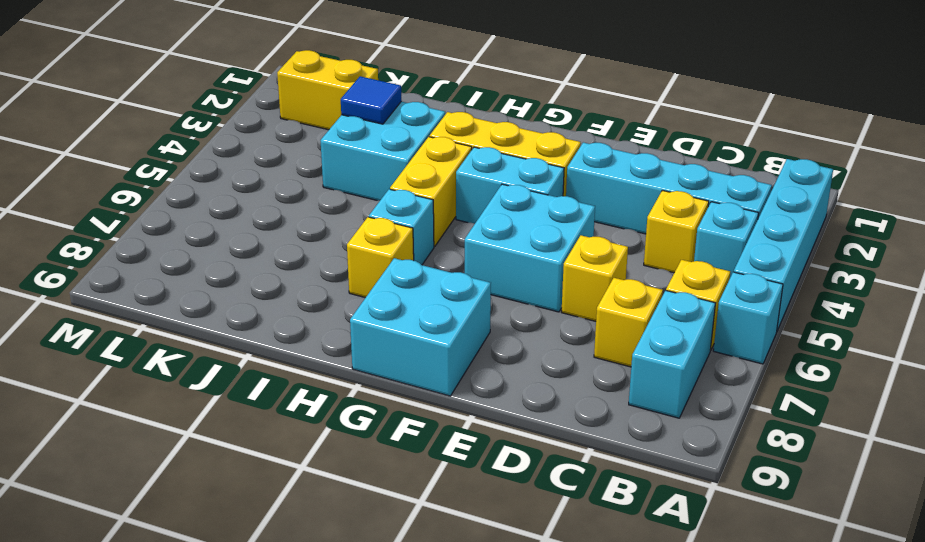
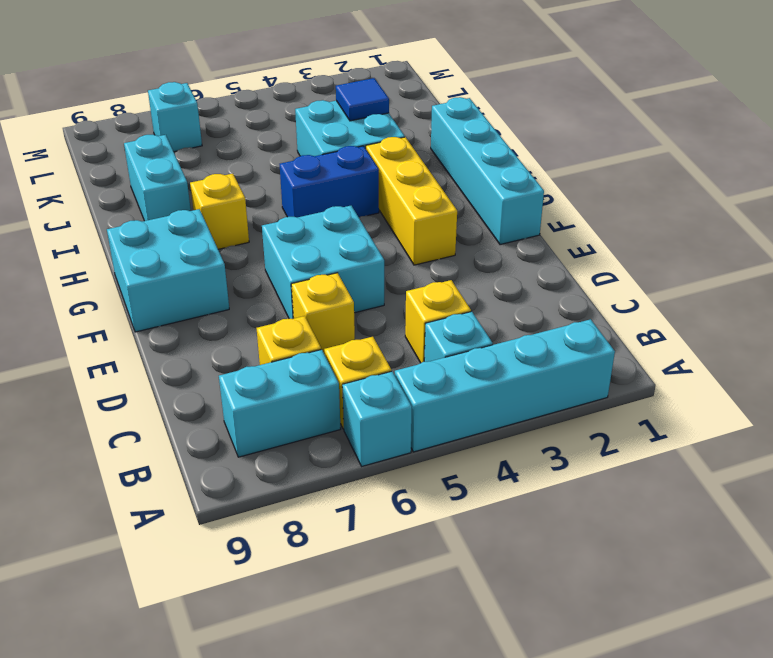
cyan 1x4 brick [566,143,772,234] -> cyan 1x4 brick moved to [431,97,544,245]
cyan 1x2 brick [456,147,564,224] -> cyan 1x2 brick moved to [124,135,191,221]
yellow 1x2 brick [390,137,472,247] -> blue 1x2 brick [280,146,379,218]
cyan 1x1 brick [369,189,434,265] -> cyan 1x1 brick moved to [148,82,202,152]
yellow 1x2 brick [277,50,378,130] -> none

